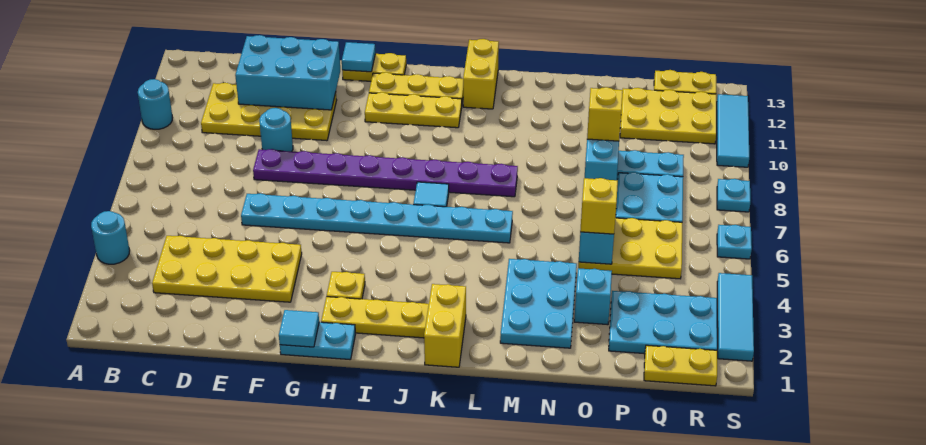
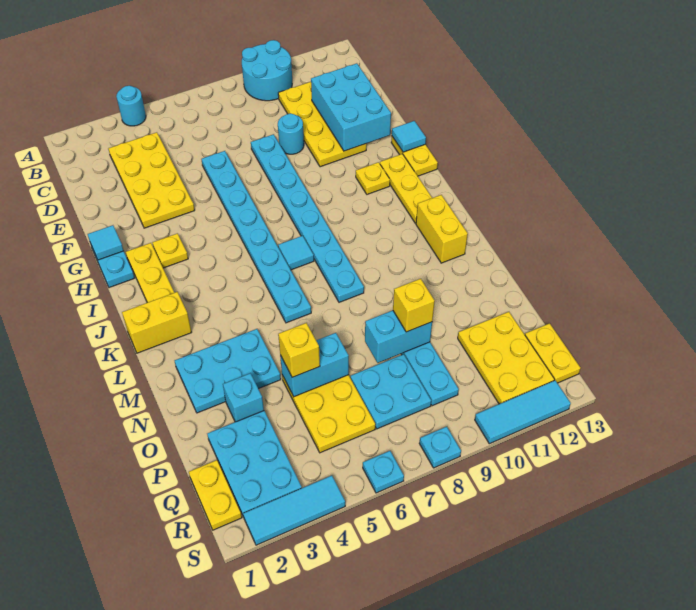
cyan 1x1 round brick [138,79,173,129] -> cyan 2x2 round brick [242,40,292,101]
purple 1x8 plate [253,149,518,197] -> cyan 1x8 plate [251,134,364,302]
yellow 1x3 plate [365,92,462,128] -> yellow 1x1 plate [356,162,390,194]
yellow 1x2 brick [463,39,499,109] -> yellow 1x2 brick turned to [416,195,468,263]

